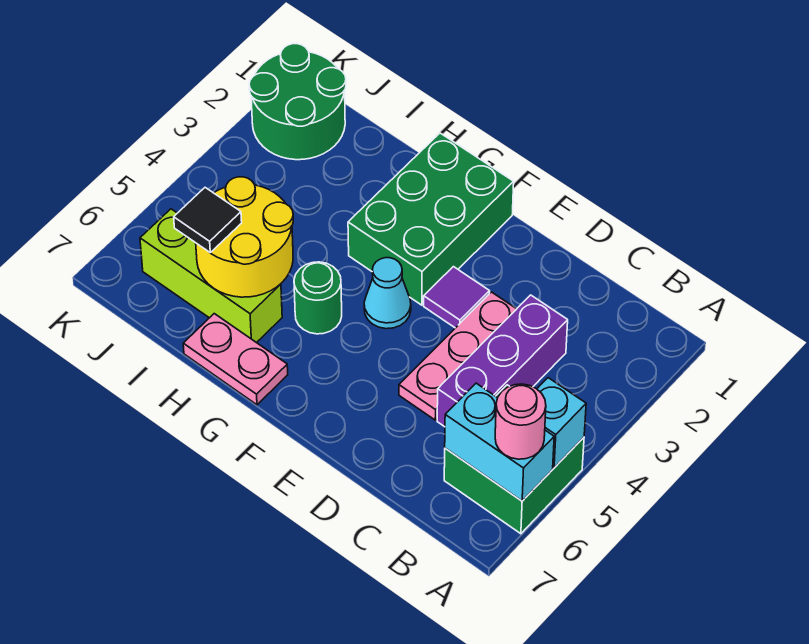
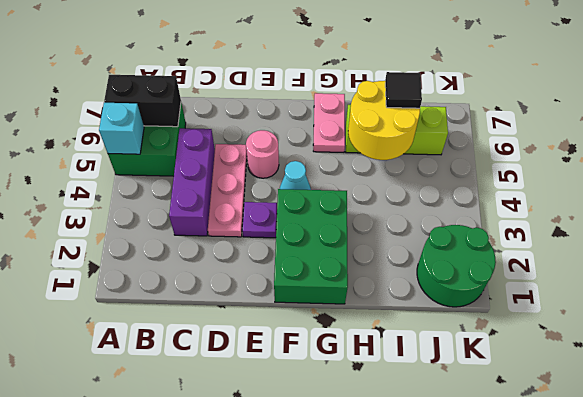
cyan 1x2 brick [445,383,554,501] -> black 1x2 brick [104,75,181,127]
pink 1x1 round brick [495,384,546,459] -> pink 1x1 round brick moved to [246,130,279,178]
purple 1x1 tile [424,267,490,328] -> purple 1x1 plate [242,202,277,238]
green 1x1 round brick [294,262,342,334] -> none
pink 1x2 plate [183,314,288,405] -> pink 1x2 plate turned to [313,93,345,152]

